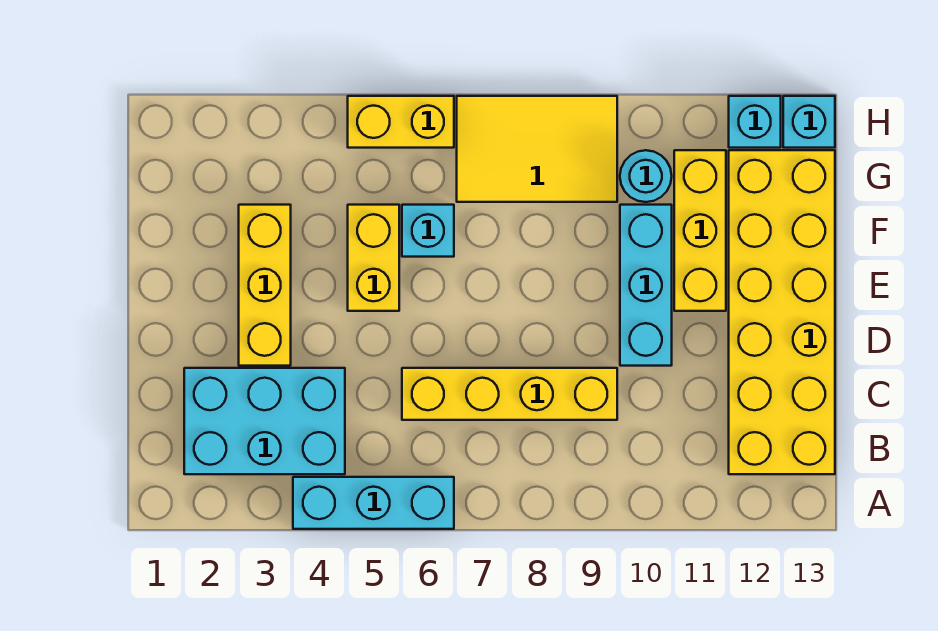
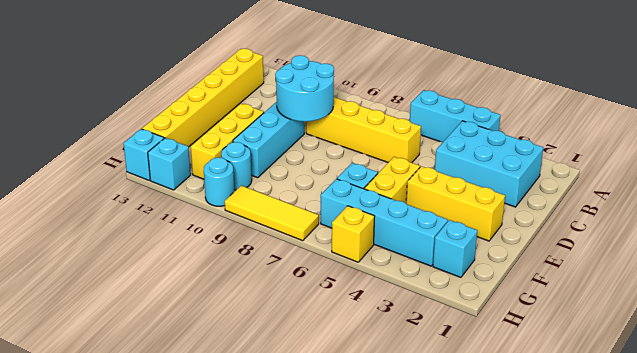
yellow 2x6 brick [729,150,835,474] -> yellow 1x6 brick [142,49,264,147]
none -> cyan 2x2 round brick [275,55,334,122]
yellow 1x3 brick [239,205,291,366] -> yellow 1x3 brick turned to [406,166,505,241]
none -> cyan 1x1 brick [433,220,477,277]
none -> cyan 1x4 brick [321,179,448,266]
yellow 2x3 tile [457,96,617,202] -> yellow 1x3 tile [225,186,319,241]
yellow 1x2 brick [348,96,454,148] -> yellow 1x1 brick [332,206,375,262]
none -> cyan 1x1 round brick [204,157,234,206]

